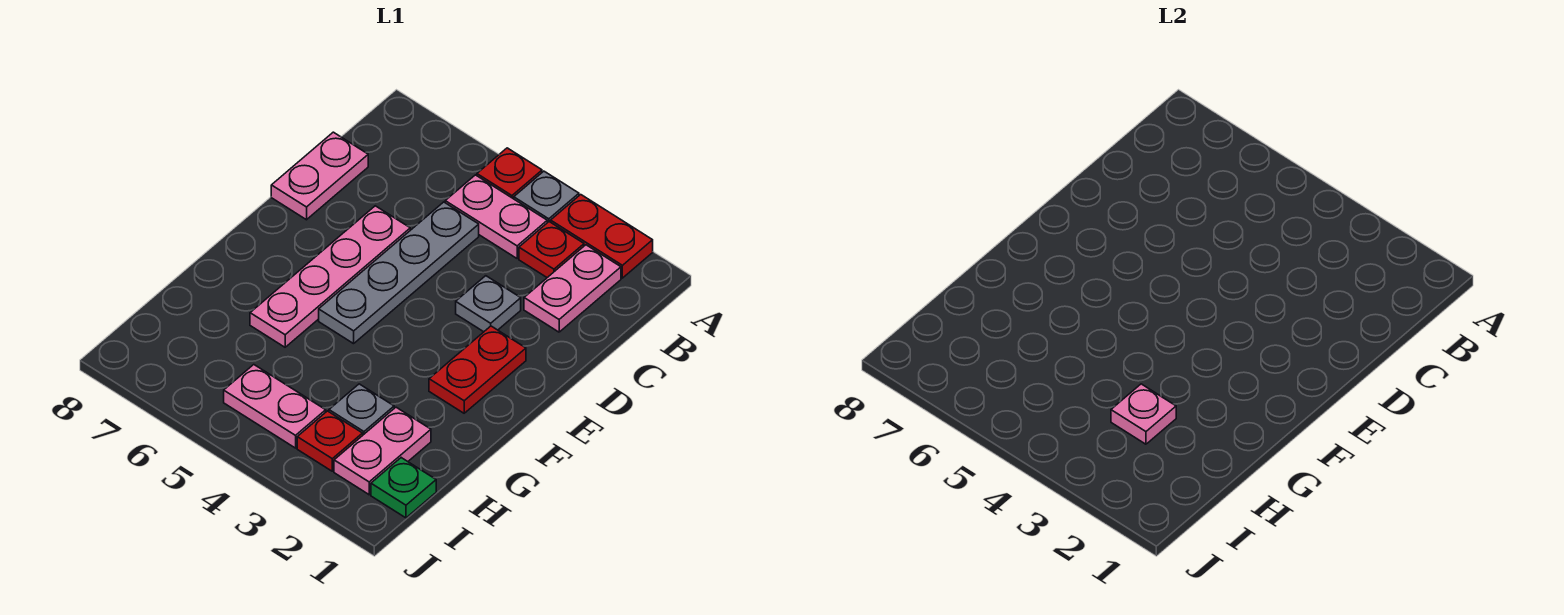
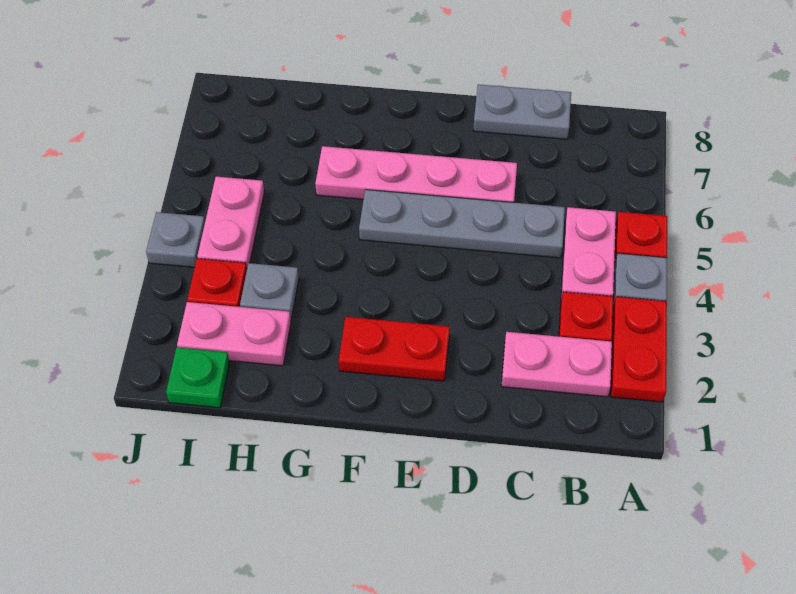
pink 1x2 plate [271,132,368,220] -> grey 1x2 plate [473,84,571,139]
grey 1x1 plate [456,276,521,332] -> grey 1x1 plate moved to [146,212,205,267]
pink 1x1 plate [1111,384,1176,444] -> none

